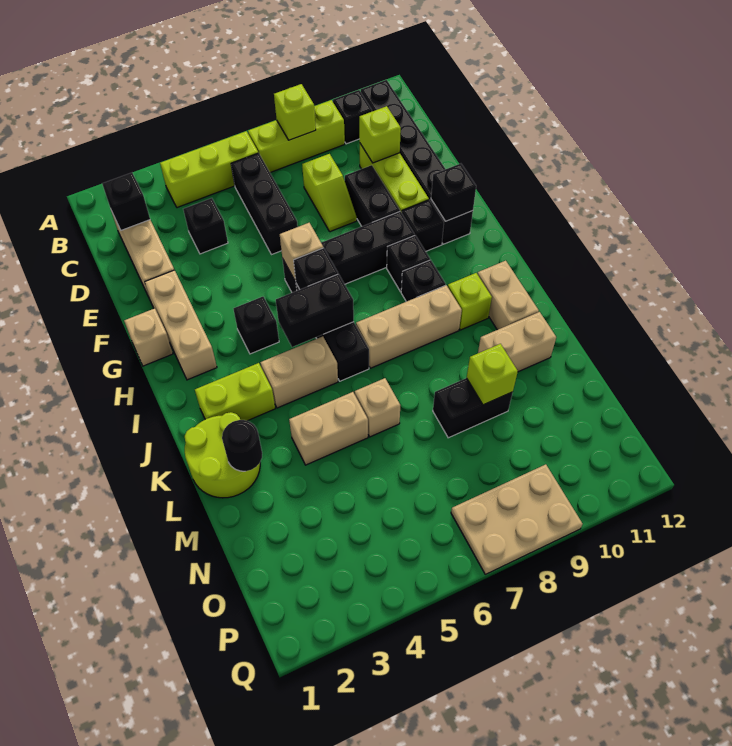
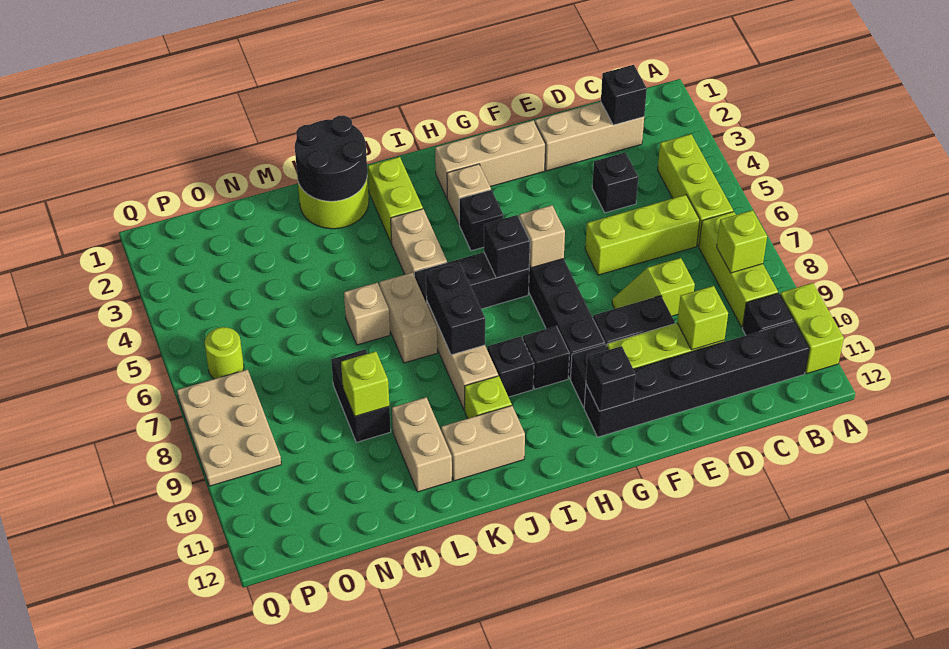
none -> lime 1x2 brick [780,283,844,374]
black 1x3 brick [231,153,298,255] -> lime 1x3 brick [585,195,700,275]
tan 1x1 brick [124,308,173,366] -> tan 1x1 brick moved to [447,164,491,224]
black 1x2 brick [276,274,354,347] -> black 1x2 brick moved to [426,263,485,355]
black 1x1 round brick [222,420,262,471] -> black 2x2 round brick [295,115,367,201]
tan 1x2 brick [289,392,368,465] -> tan 1x2 brick moved to [379,273,437,363]
none -> lime 1x1 round brick [204,327,244,379]

